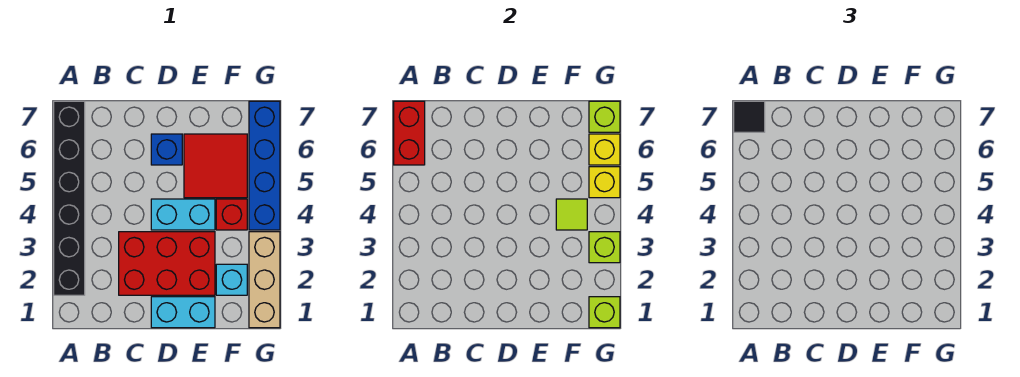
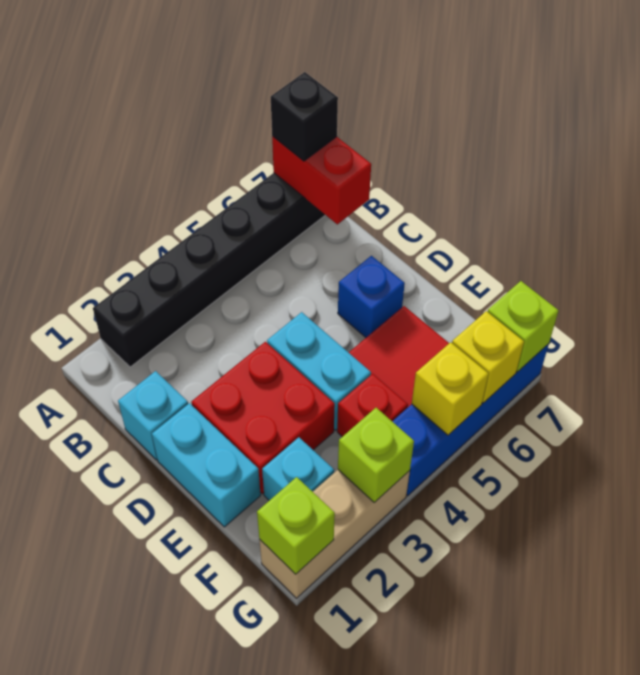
red 1x2 brick [394,101,425,165] -> red 1x2 brick turned to [272,136,371,224]
black 1x1 tile [734,101,765,132] -> black 1x1 brick [271,72,338,161]
none -> cyan 1x1 brick [118,371,188,460]
red 2x3 brick [119,232,215,295] -> red 2x2 brick [191,342,335,494]
lime 1x1 tile [556,199,587,230] -> none

